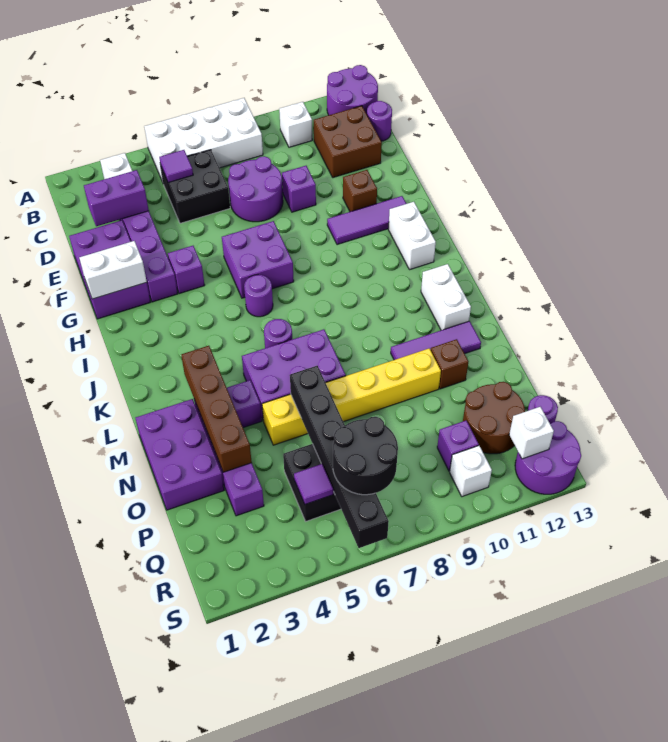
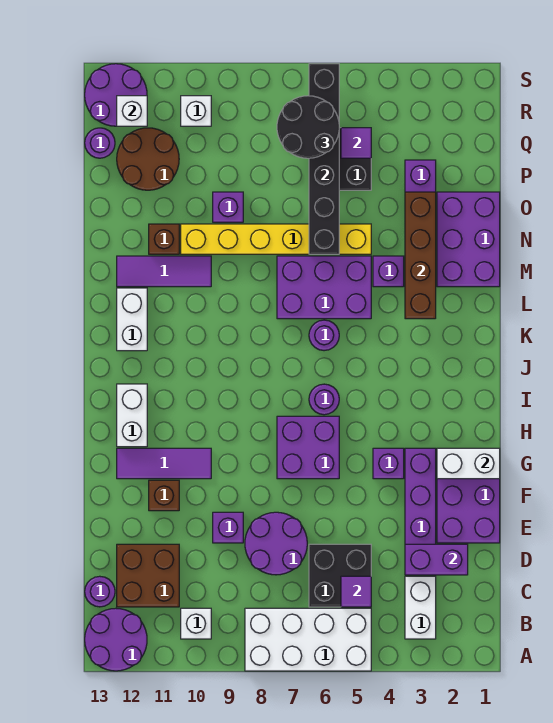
purple 1x1 brick [437,421,479,471] -> purple 1x1 brick moved to [213,192,243,222]

